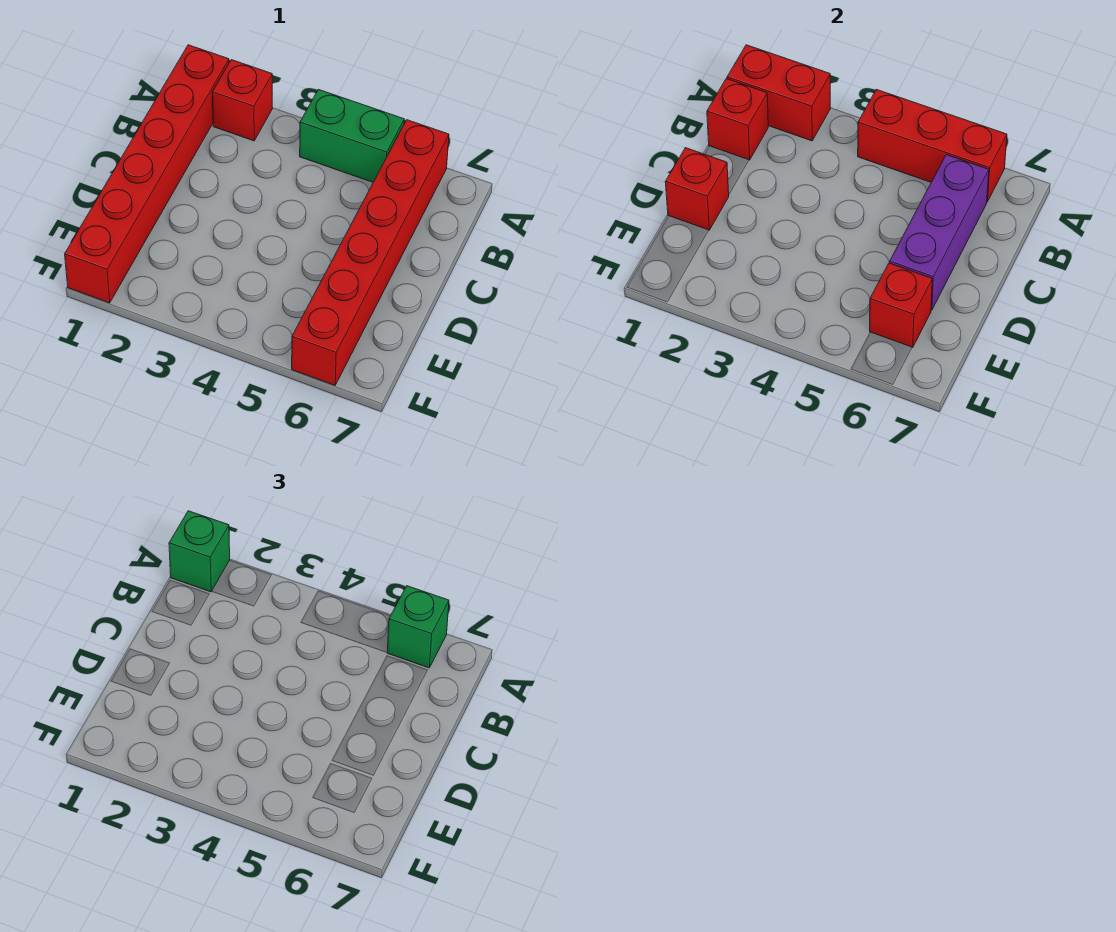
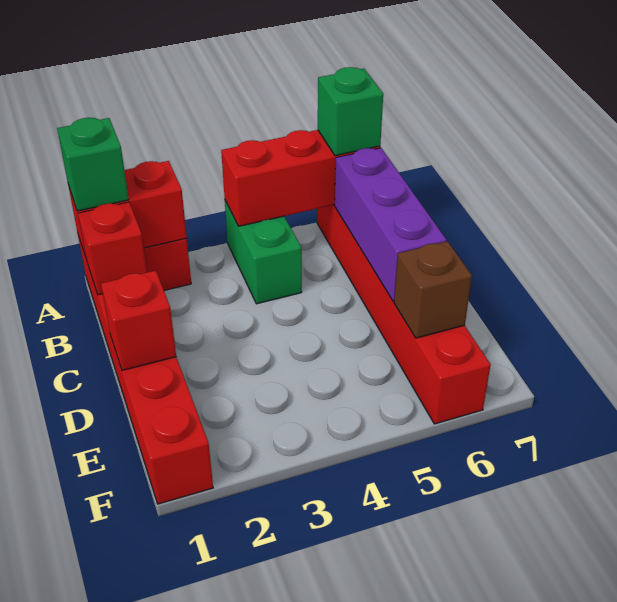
green 1x2 brick [300,89,404,182] -> green 1x2 brick turned to [225,201,302,304]
red 1x1 brick [870,263,932,347] -> brown 1x1 brick [394,241,472,338]

